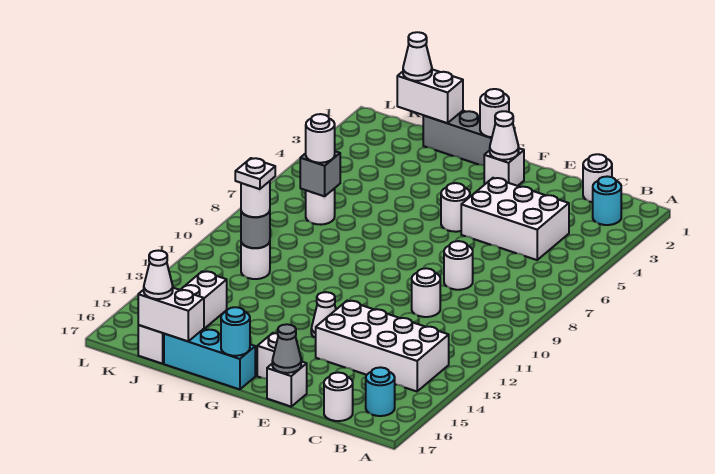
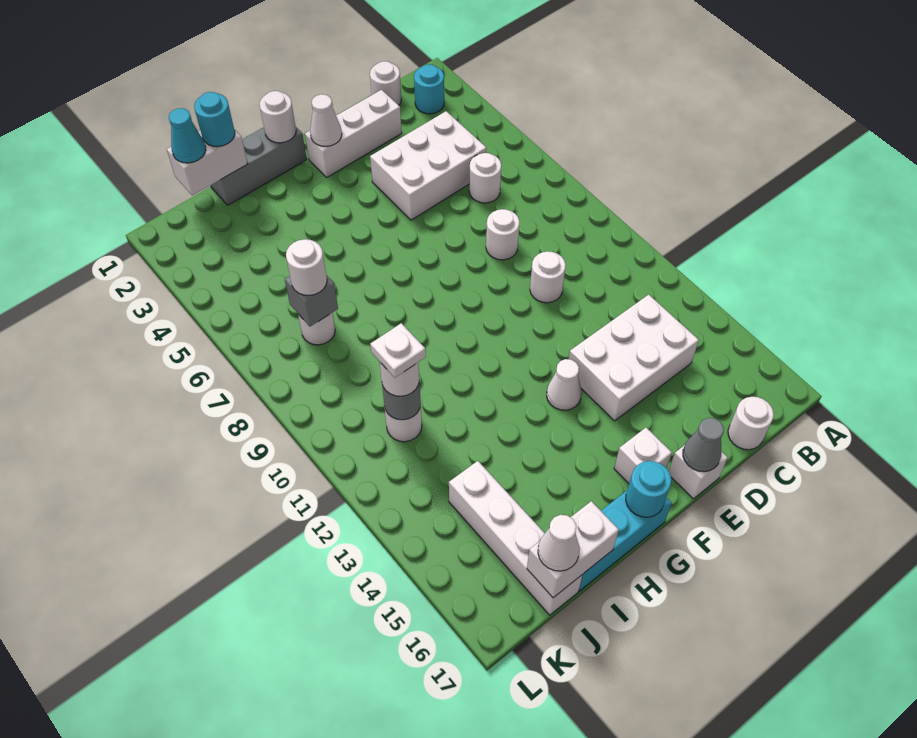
white 2x4 brick [316,301,449,391] -> white 2x3 brick [569,295,699,421]
cyan 1x1 round brick [366,367,395,416] -> cyan 1x1 round brick moved to [194,92,235,147]
white 1x1 brick [484,148,524,186] -> white 1x3 brick [305,90,402,177]
white 1x1 round brick [441,183,470,232] -> white 1x1 round brick moved to [469,153,501,203]
white 1x1 cone [403,32,432,81] -> cyan 1x1 cone [169,108,206,163]

